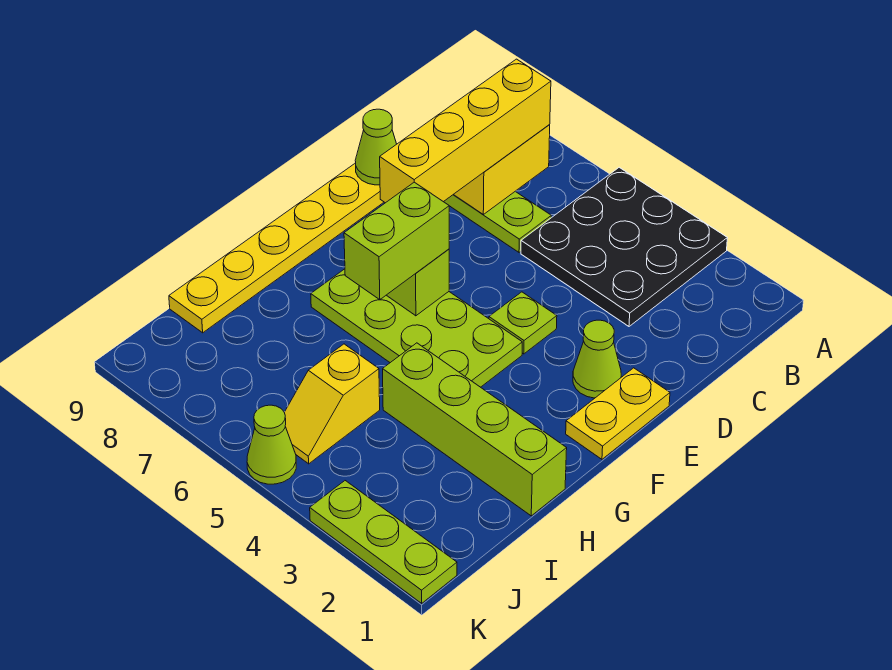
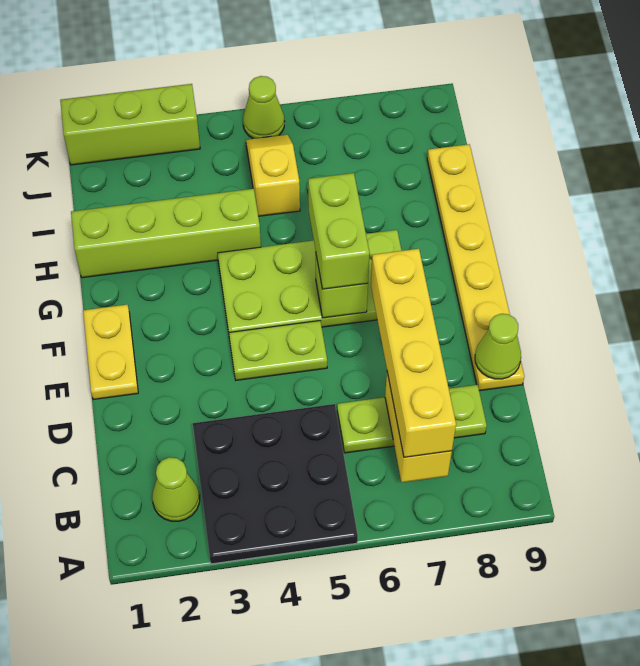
lime 1x1 cone [573,320,621,398] -> lime 1x1 cone moved to [152,457,200,521]
lime 1x1 plate [489,292,557,354] -> lime 1x2 plate [229,321,327,380]
lime 1x3 plate [310,481,457,603] -> lime 1x3 brick [60,84,200,165]

